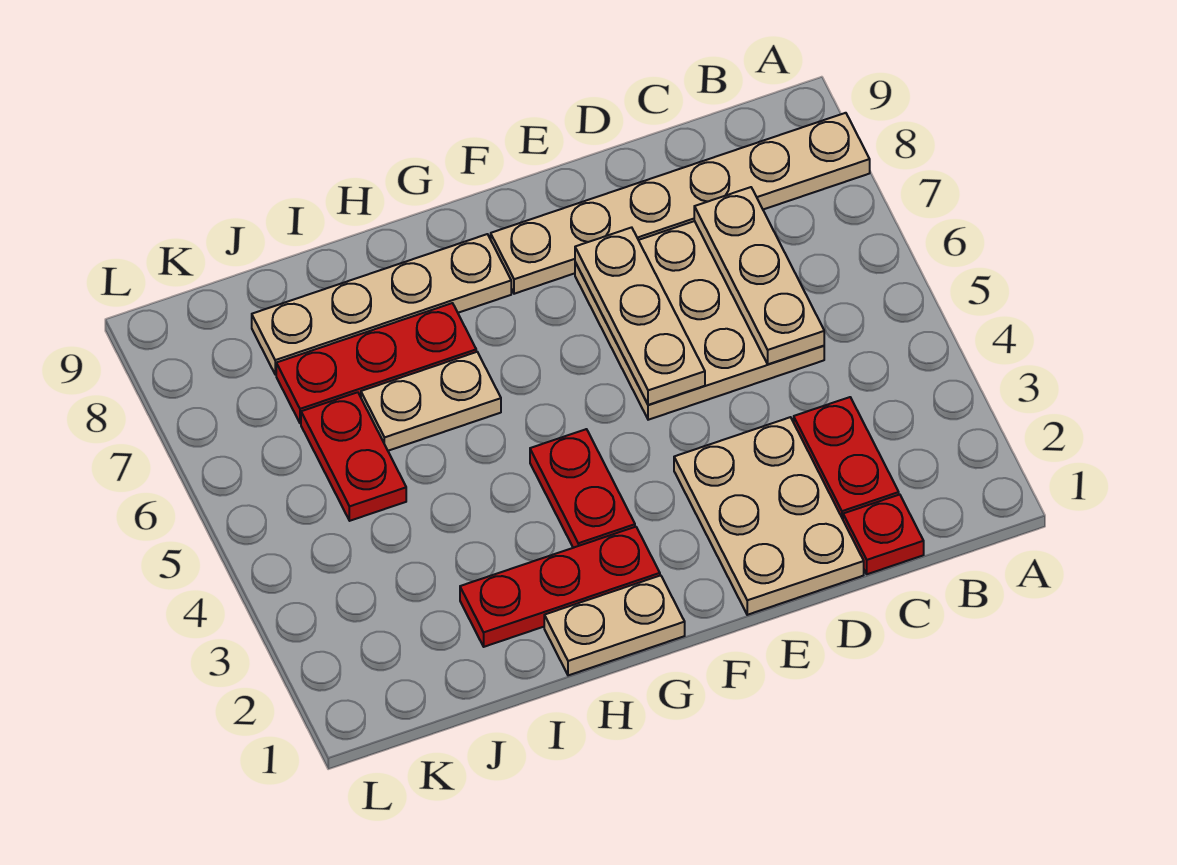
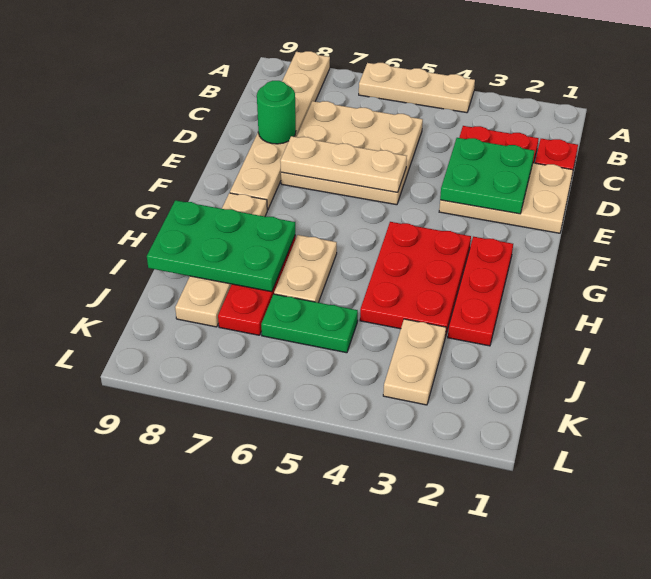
tan 1x3 plate [694,187,824,364] -> tan 1x3 plate moved to [359,63,475,113]
none -> green 2x2 plate [440,138,534,214]
none -> green 1x1 round brick [257,81,296,144]
tan 1x2 plate [544,575,685,675] -> tan 1x2 plate moved to [383,319,446,405]
red 1x2 plate [530,429,635,548] -> red 2x3 plate [360,222,471,337]
none -> green 2x3 plate [147,200,295,292]
red 1x2 plate [301,392,406,521] -> green 1x2 plate [261,294,358,353]

